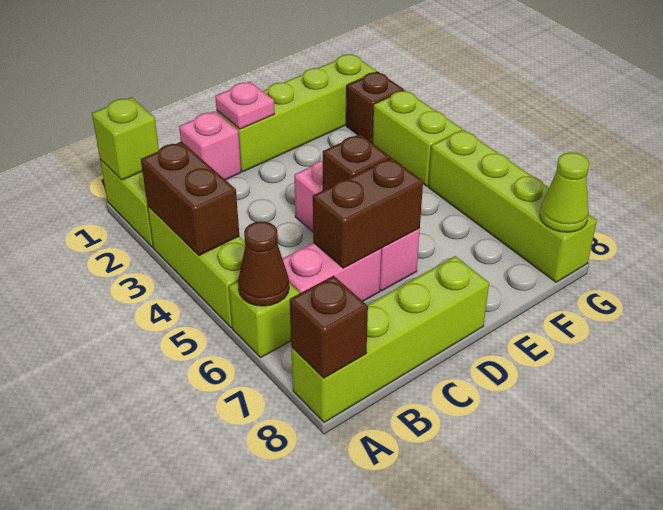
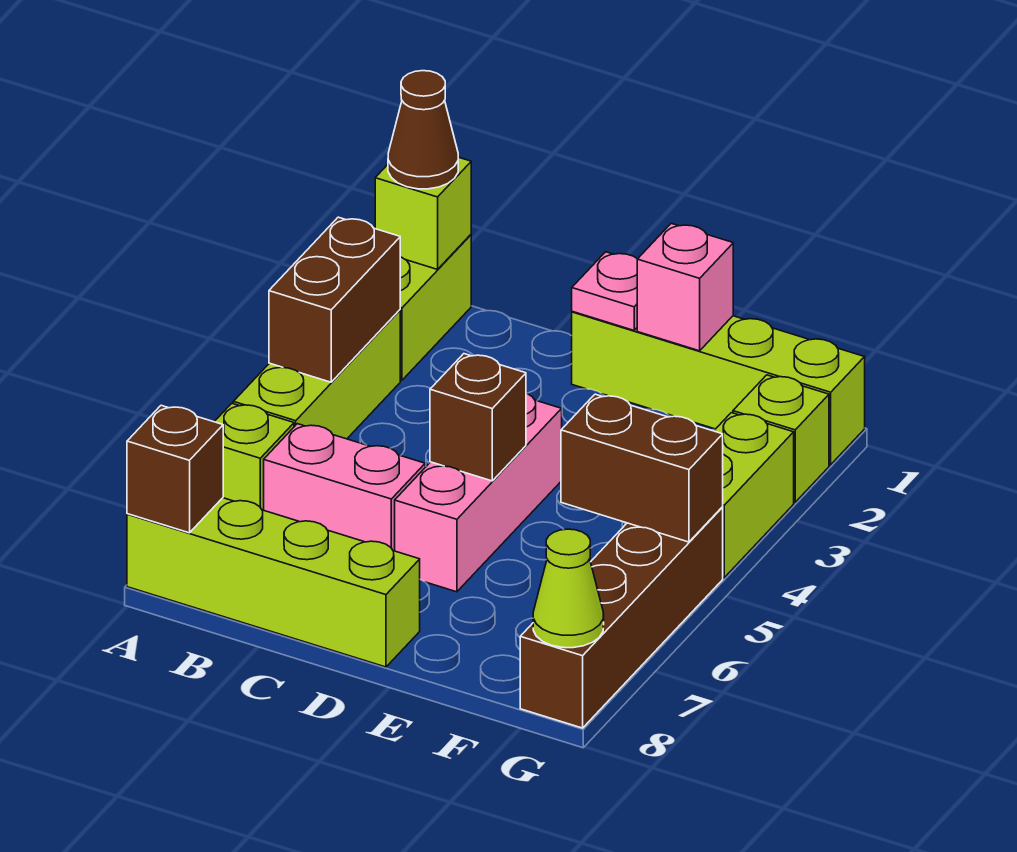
brown 1x1 cone [238,221,289,306] -> brown 1x1 cone moved to [388,71,458,189]
pink 1x1 brick [179,111,241,180] -> pink 1x1 brick moved to [637,223,733,351]
brown 1x2 brick [313,158,423,268] -> brown 1x2 brick moved to [561,394,723,542]
brown 1x1 brick [346,72,404,143] -> lime 1x1 brick [733,375,829,502]
lime 1x4 brick [428,130,597,282] -> brown 1x4 brick [520,507,723,728]

